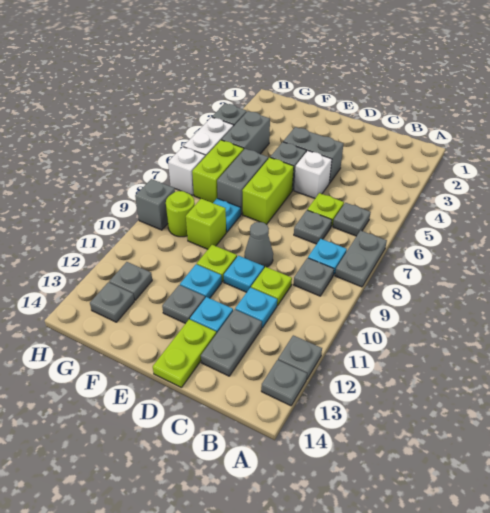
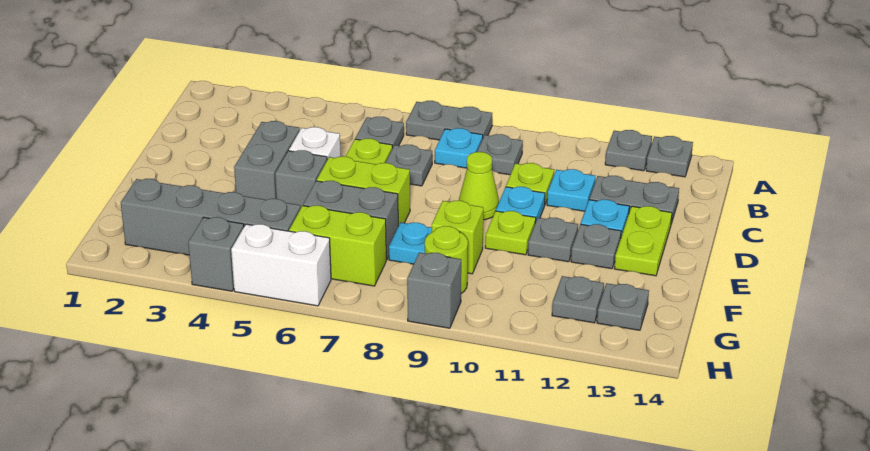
grey 1x1 cone [244,222,273,268] -> lime 1x1 cone [459,152,499,220]
lime 1x2 plate [153,319,216,387] -> lime 1x2 plate turned to [615,206,672,276]
cyan 1x1 plate [180,264,222,298] -> grey 1x1 plate [528,218,578,262]
grey 1x2 brick [222,111,270,154] -> grey 1x4 brick [121,179,301,255]
white 1x1 brick [168,147,205,195] -> none

